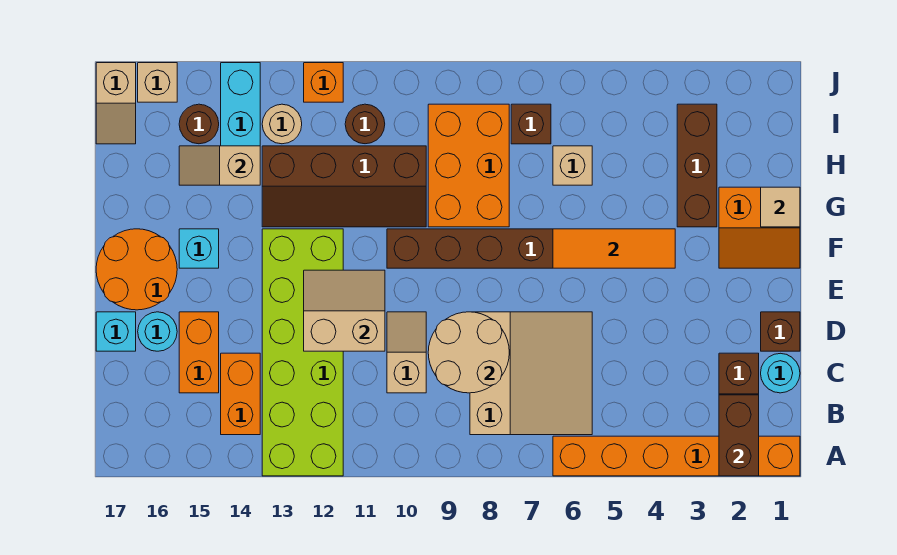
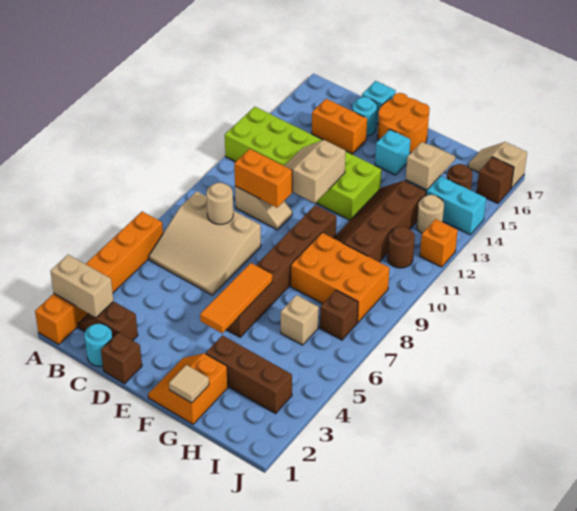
brown 1x2 brick [719,395,759,476] -> tan 1x2 brick [50,255,114,317]
orange 1x2 brick [221,353,260,435] -> orange 1x2 brick moved to [234,149,292,207]
tan 2x2 round brick [428,312,509,393] -> tan 1x1 round brick [206,183,233,225]
tan 2x2 slope [304,270,385,351] -> tan 2x2 slope turned to [284,140,346,203]
tan 1x1 brick [138,63,177,102] -> brown 1x1 brick [477,157,514,203]

